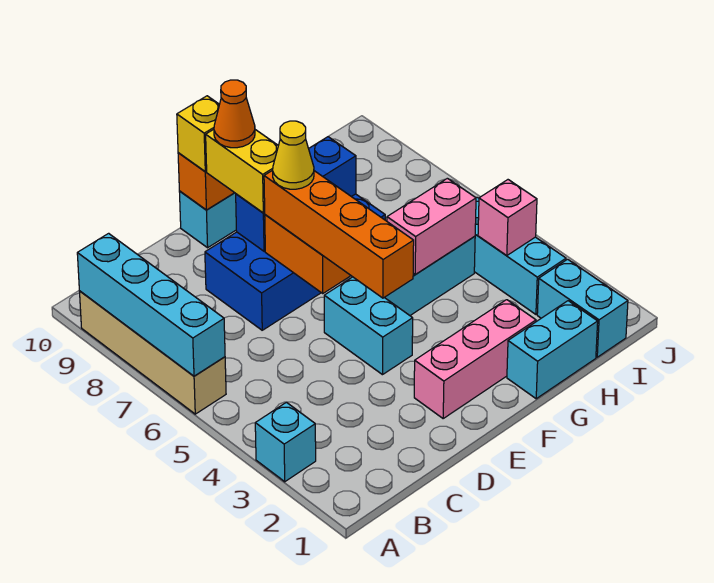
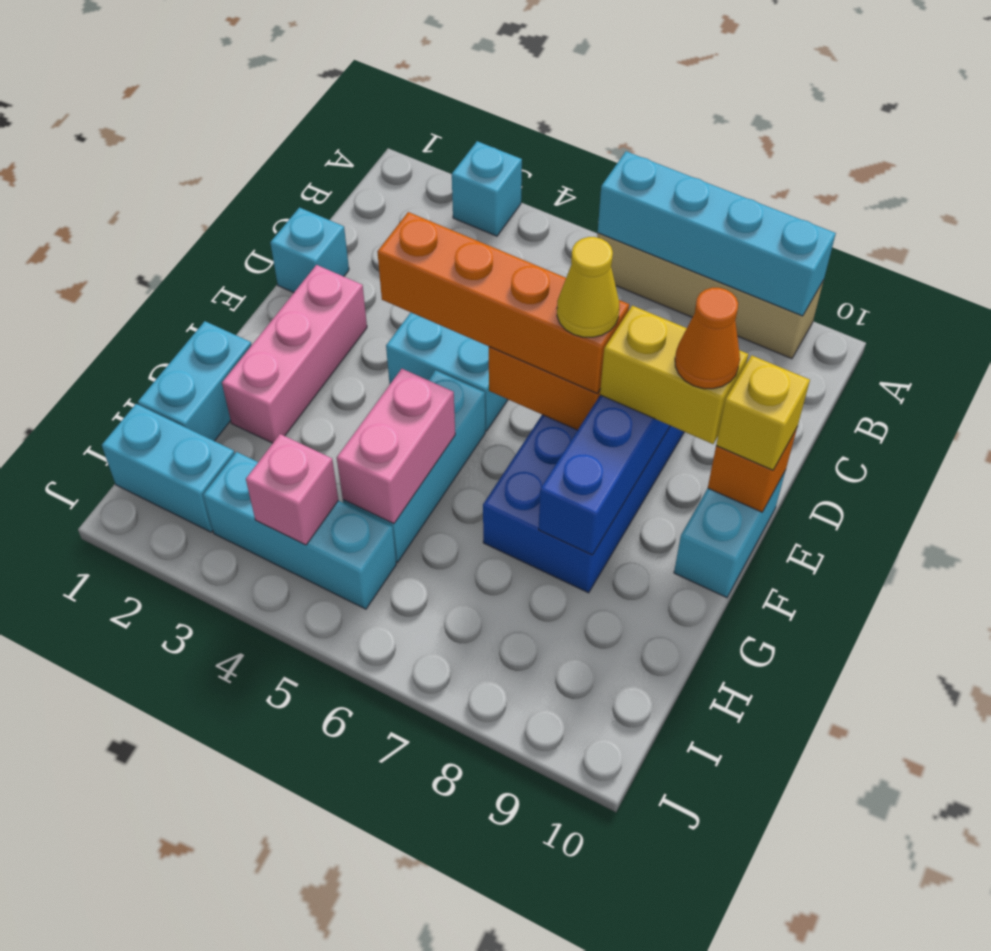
none -> cyan 1x1 brick [270,208,349,293]

